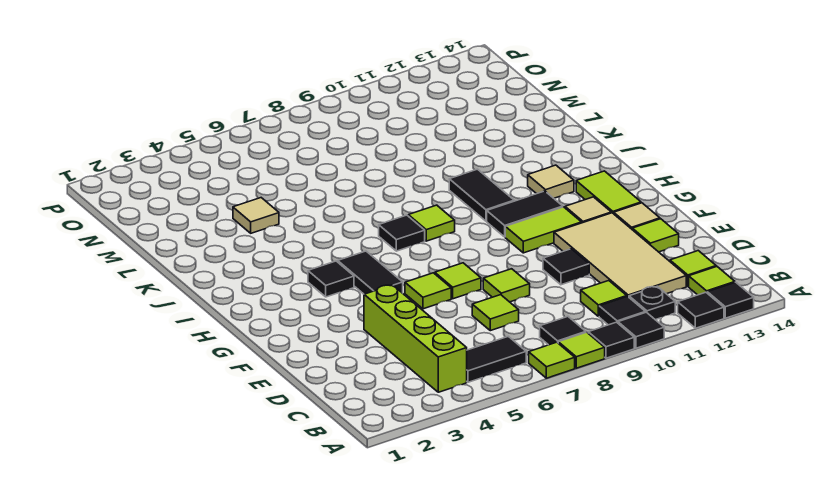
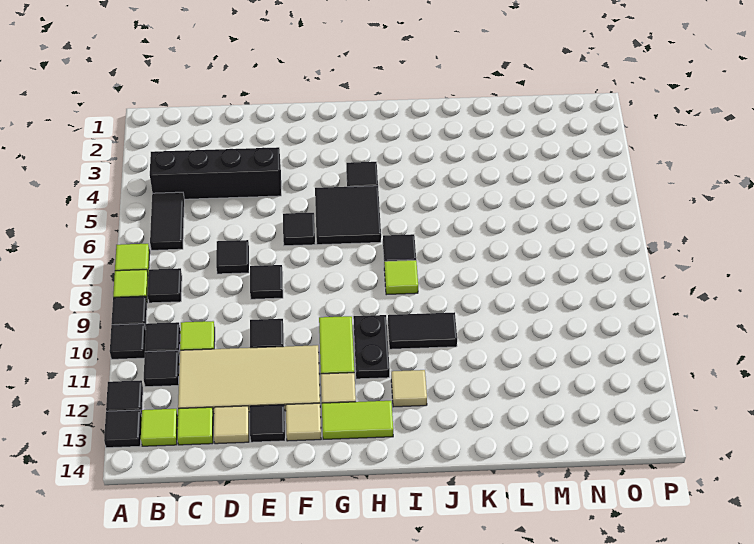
lime 1x4 brick [364,285,467,392] -> black 1x4 brick [150,147,281,199]
black 1x1 plate [629,286,675,320] -> black 1x1 tile [144,350,179,387]
lime 1x1 tile [472,295,519,331] -> black 1x1 tile [216,240,249,274]
lime 1x1 tile [483,269,530,302] -> black 1x1 tile [250,265,283,299]
lime 1x1 tile [632,219,679,252] -> black 1x1 tile [250,405,285,442]
lime 1x1 tile [405,273,451,309] -> black 1x1 tile [283,213,315,246]
lime 1x1 tile [435,263,481,299] -> none
black 1x2 tile [338,251,403,294] -> black 2x2 tile [315,186,381,245]
black 1x2 tile [487,191,563,237] -> black 1x2 plate [353,315,390,379]
tan 1x1 tile [233,198,279,233] -> tan 1x1 tile moved to [214,406,249,444]

